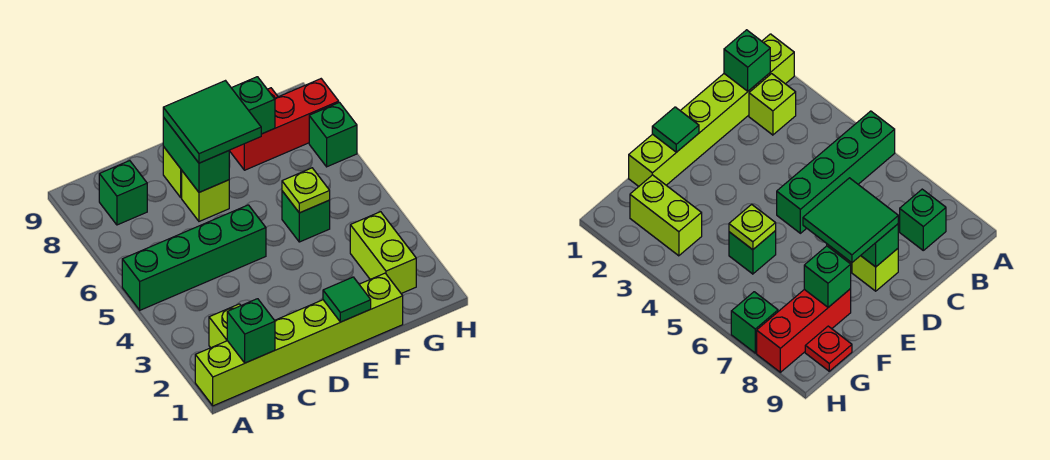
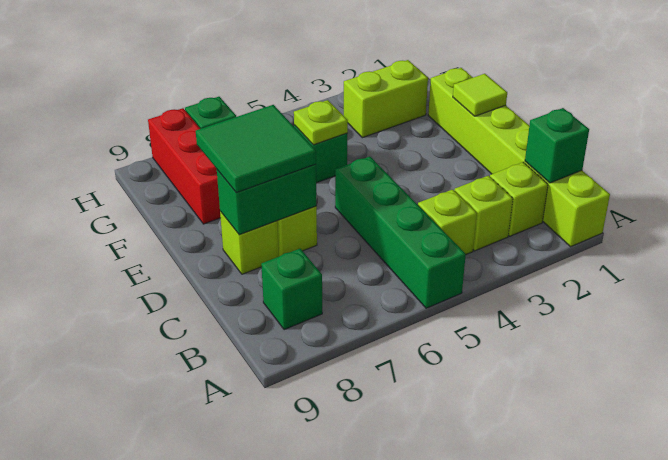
none -> lime 1x1 brick [454,176,513,251]
none -> lime 1x1 brick [418,189,477,254]
green 1x1 tile [323,277,371,322] -> lime 1x1 tile [453,74,507,116]
green 1x1 brick [232,77,275,134] -> none
red 1x1 plate [805,326,852,371] -> none

